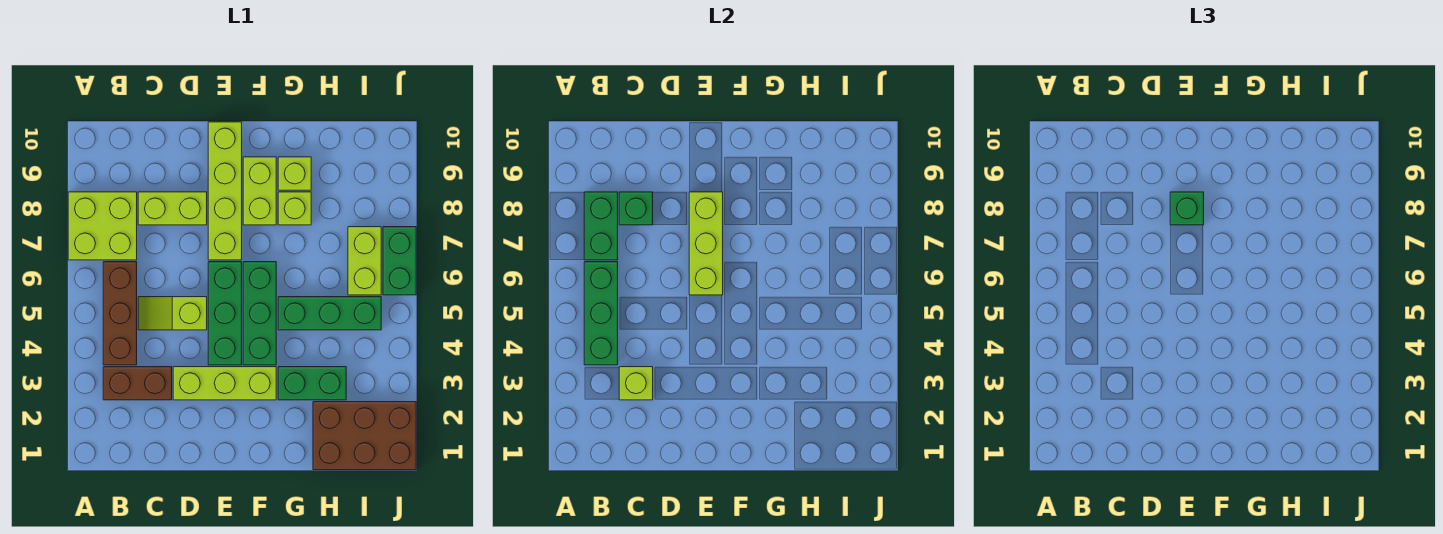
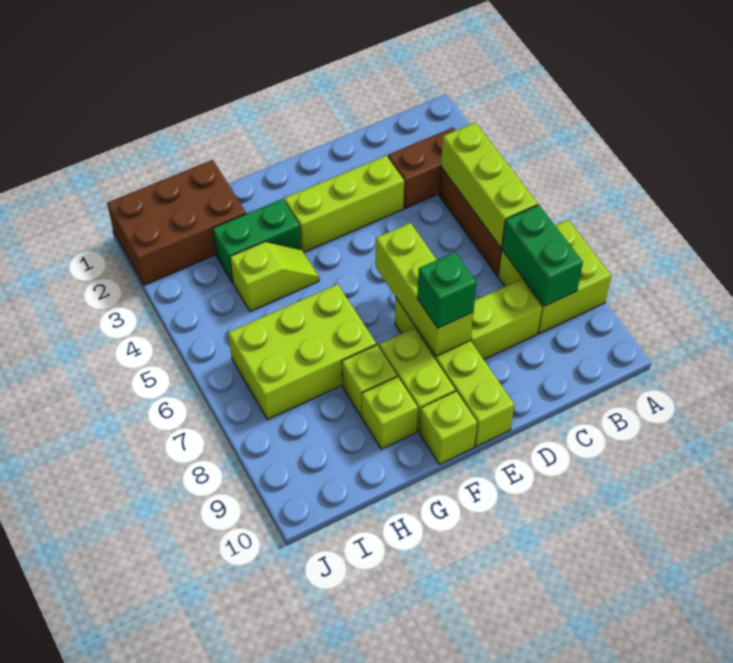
green 1x3 brick [584,262,618,365] -> lime 1x3 brick [441,122,538,248]
lime 1x1 brick [619,367,653,400] -> lime 1x1 brick moved to [419,391,477,464]
lime 1x2 slope [138,297,207,330] -> lime 1x2 slope moved to [230,242,319,312]
green 1x1 brick [619,192,653,225] -> none
green 1x3 brick [208,262,242,365] -> none
green 1x3 brick [243,262,276,365] -> none
green 1x3 brick [278,297,381,330] -> none
lime 1x2 brick [348,227,381,295] -> lime 2x3 brick [228,284,376,420]
green 1x2 brick [383,227,416,295] -> none

